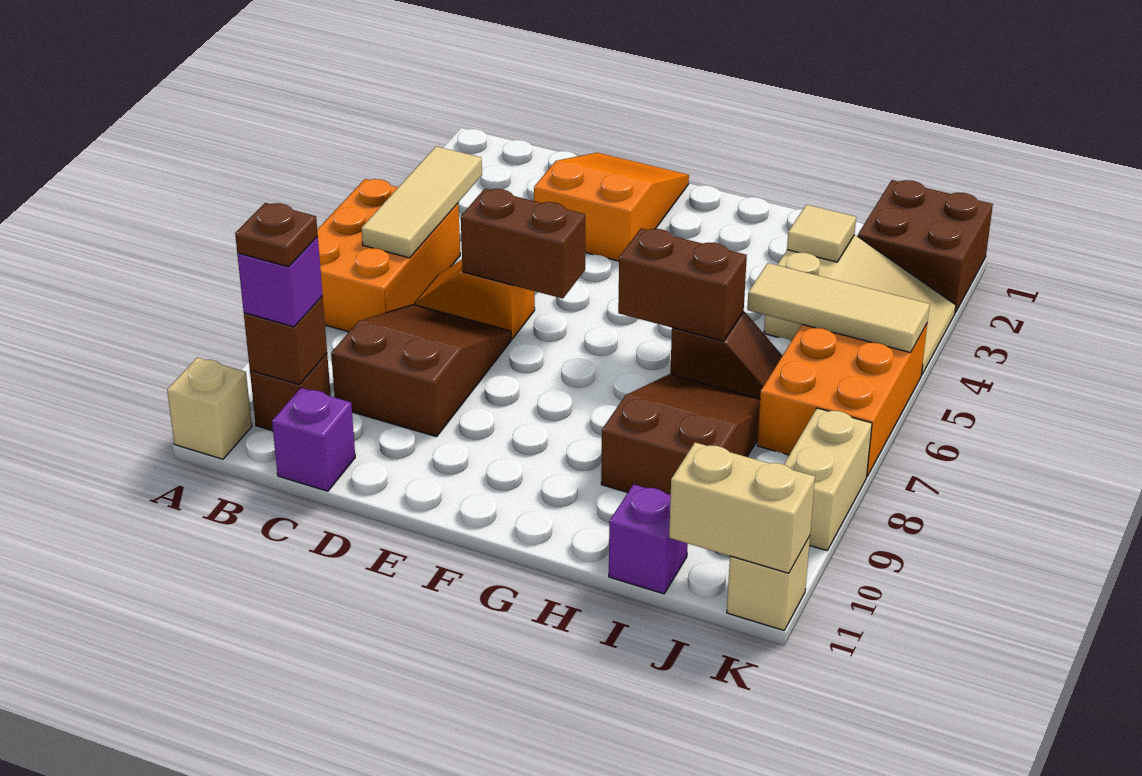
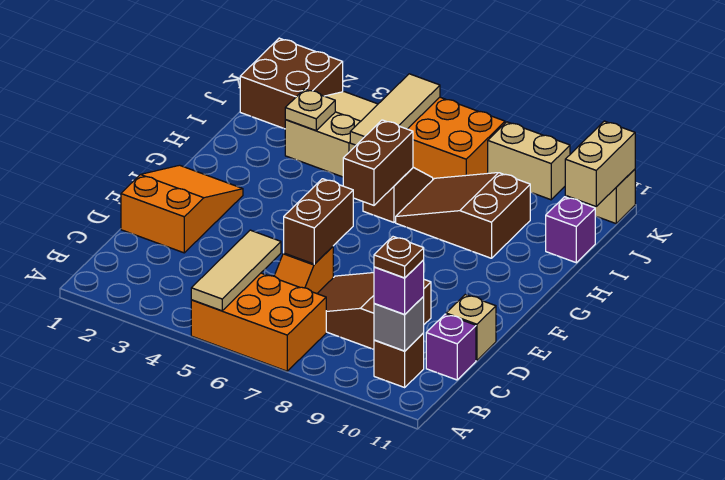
tan 1x1 brick [167,358,252,459] -> tan 1x1 brick moved to [446,295,496,360]
tan 1x3 tile [362,146,482,258] -> tan 1x3 tile turned to [191,230,281,311]
brown 1x1 brick [244,296,327,385] -> grey 1x1 brick [374,297,424,351]
orange 2x3 slope [534,153,689,261] -> orange 2x3 slope turned to [121,165,243,253]
tan 1x1 tile [787,205,856,262] -> tan 1x1 plate [285,89,335,131]

